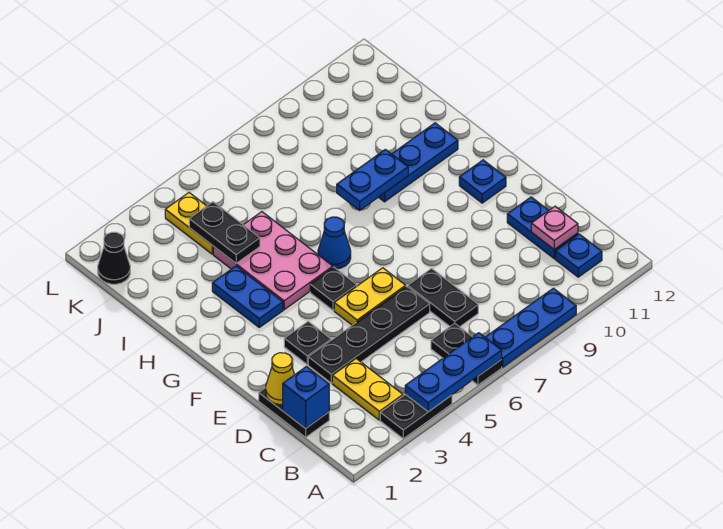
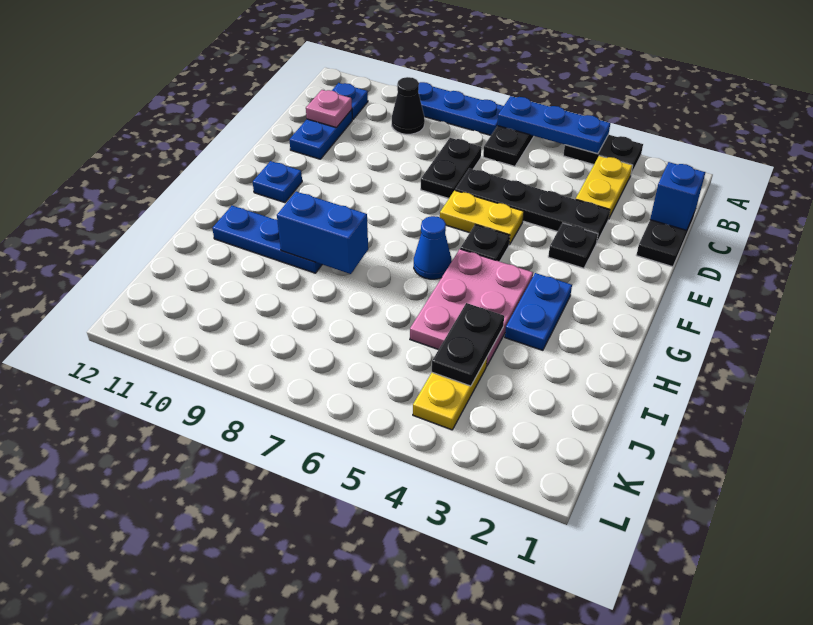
yellow 1x1 cone [266,353,295,405] -> none
blue 1x2 plate [337,149,408,210] -> blue 1x2 brick [277,192,368,274]
black 1x1 cone [98,232,130,284] -> black 1x1 cone moved to [392,77,425,134]

